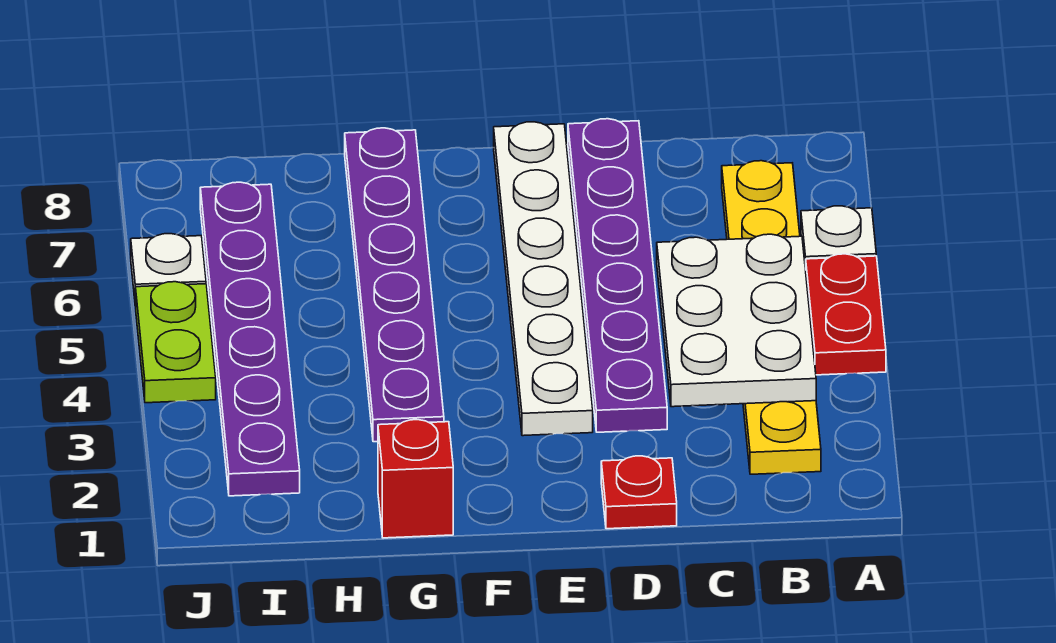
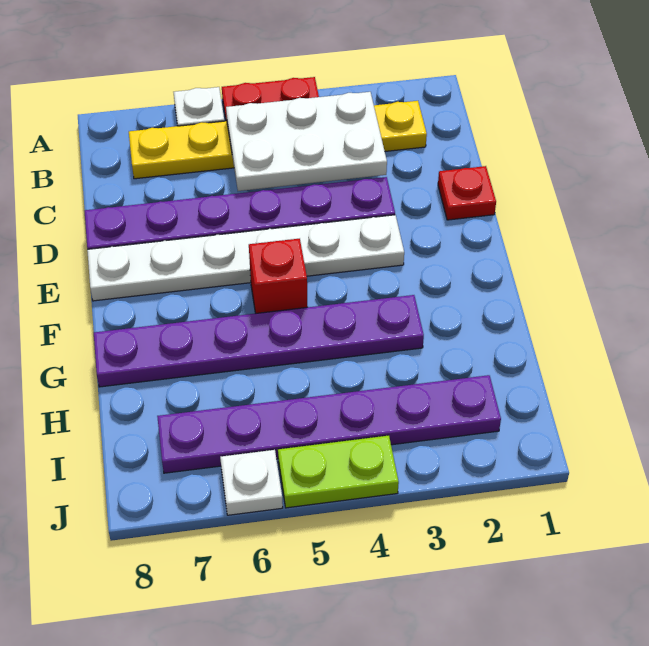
red 1x1 brick [378,420,453,538] -> red 1x1 brick moved to [249,239,308,313]

